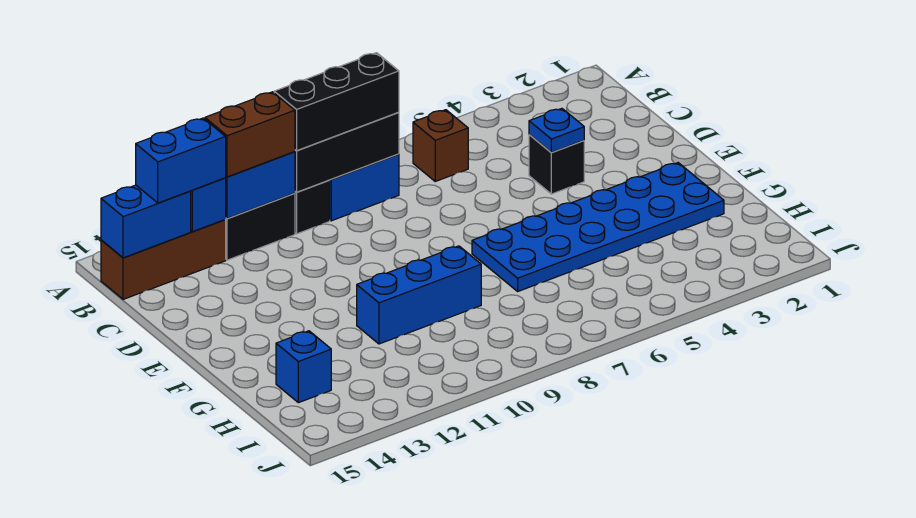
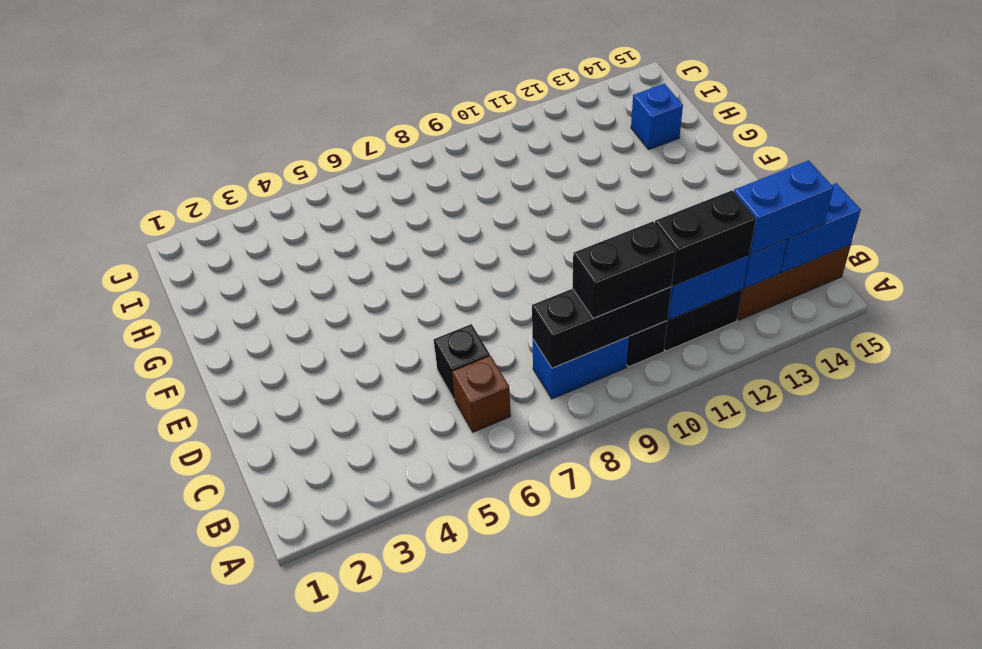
black 1x3 brick [274,53,399,151] -> black 1x2 brick [572,222,676,318]
brown 1x2 brick [205,92,295,177] -> black 1x2 brick [655,191,756,286]
black 1x1 brick [529,135,584,194] -> black 1x1 brick moved to [434,324,490,400]
blue 1x1 plate [529,108,584,152] -> none
blue 2x6 plate [472,163,724,291] -> none
blue 1x3 brick [357,246,481,344] -> none

